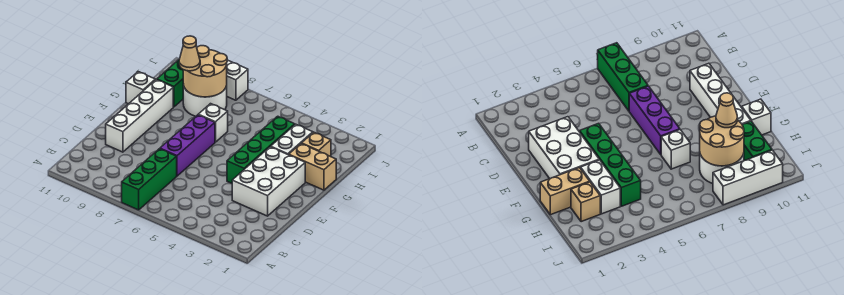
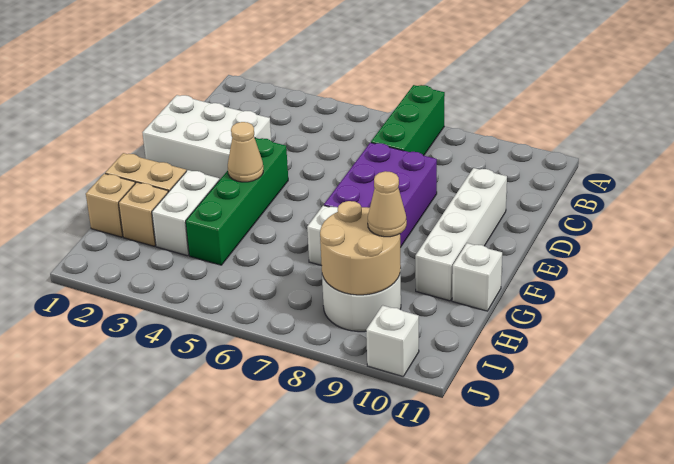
white 2x3 brick [232,147,305,216] -> white 2x3 brick turned to [142,95,271,180]
purple 1x3 brick [160,115,215,176] -> purple 2x3 brick [324,143,437,247]
none -> tan 1x1 cone [228,122,263,182]
none -> tan 1x1 brick [86,174,135,237]
green 1x2 brick [157,60,183,107] -> none
white 1x3 brick [196,46,248,100] -> white 1x1 brick [366,305,419,376]

